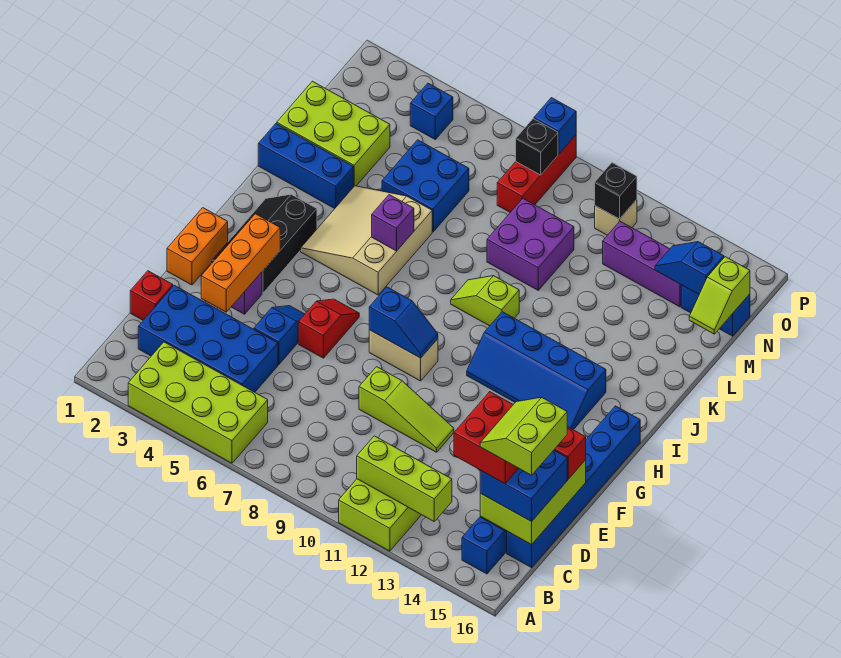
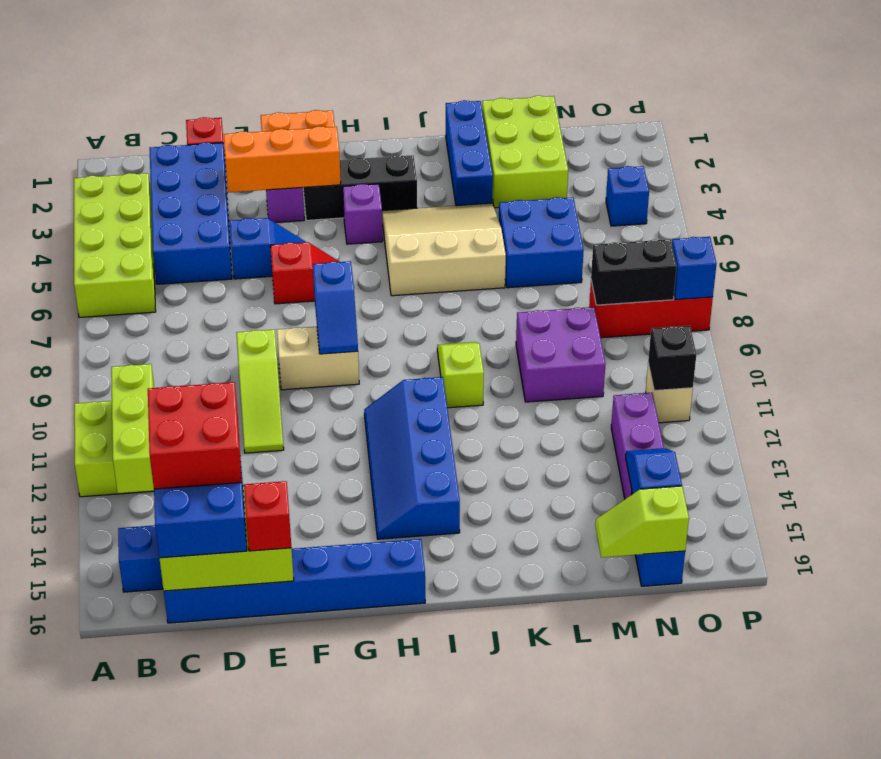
lime 2x2 slope [480,397,567,475] -> none
tan 1x2 brick [369,330,438,381] -> tan 1x2 brick turned to [277,327,359,390]
purple 1x1 brick [372,195,414,251] -> purple 1x1 brick moved to [343,184,383,244]
black 1x1 brick [516,119,558,175] -> black 1x2 brick [591,239,677,305]

